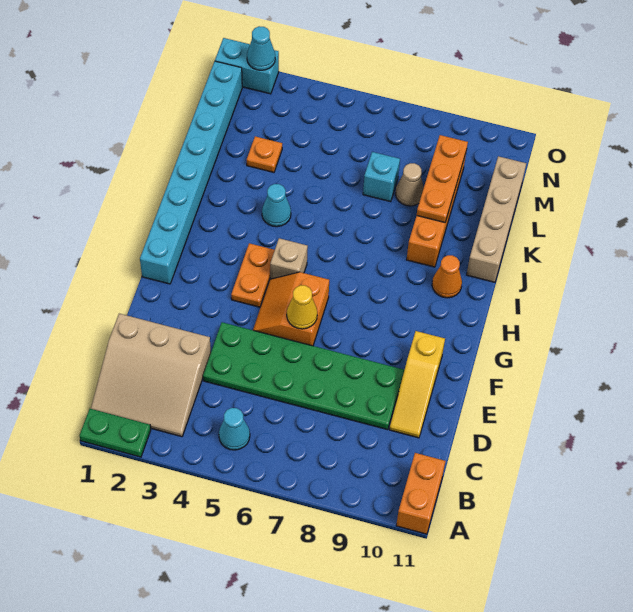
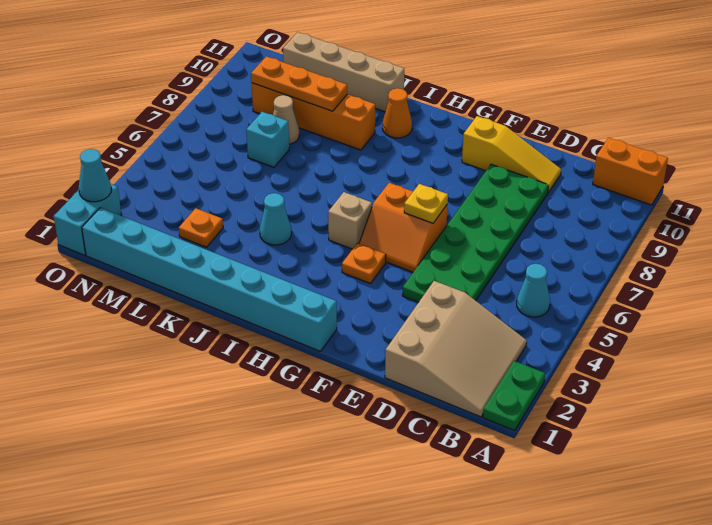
yellow 1x1 cone [287,285,317,329] -> yellow 1x1 plate [404,184,448,223]
orange 1x2 plate [231,243,275,307] -> orange 1x1 plate [342,243,386,284]

